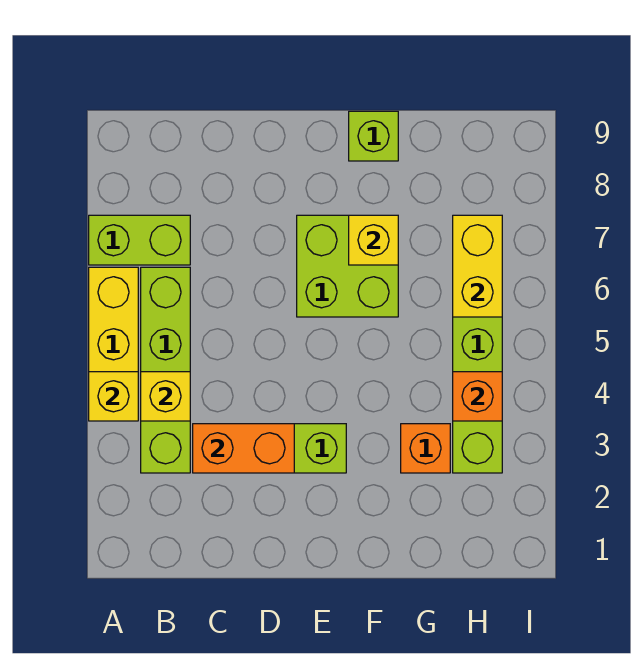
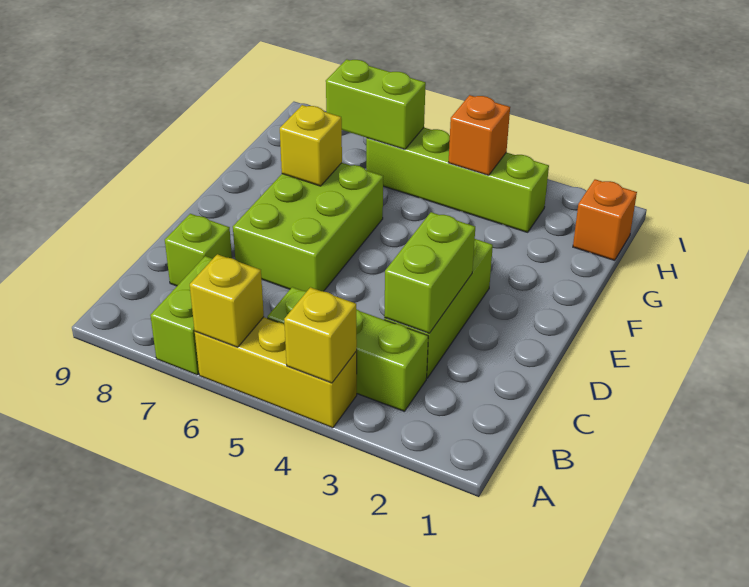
lime 1x4 brick [141,267,190,473] -> lime 1x3 brick [267,287,428,411]
yellow 1x1 brick [141,372,190,421] -> yellow 1x1 brick moved to [190,254,264,347]
orange 1x2 brick [193,424,294,473] -> lime 1x2 brick [384,212,475,333]
lime 2x2 brick [297,215,398,317] -> lime 2x3 brick [233,163,383,291]
lime 1x1 brick [349,111,398,161] -> lime 1x1 brick moved to [165,214,232,286]
orange 1x1 brick [401,424,450,473] -> orange 1x1 brick moved to [573,179,637,260]
yellow 1x2 brick [453,215,502,317] -> lime 1x2 brick [326,59,426,149]

